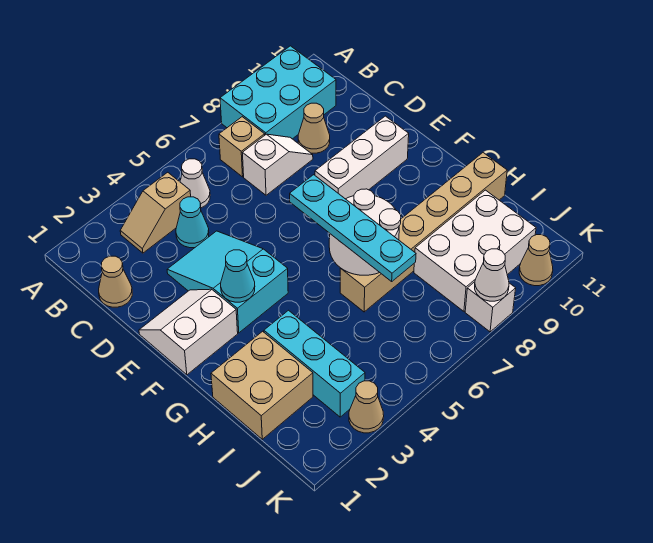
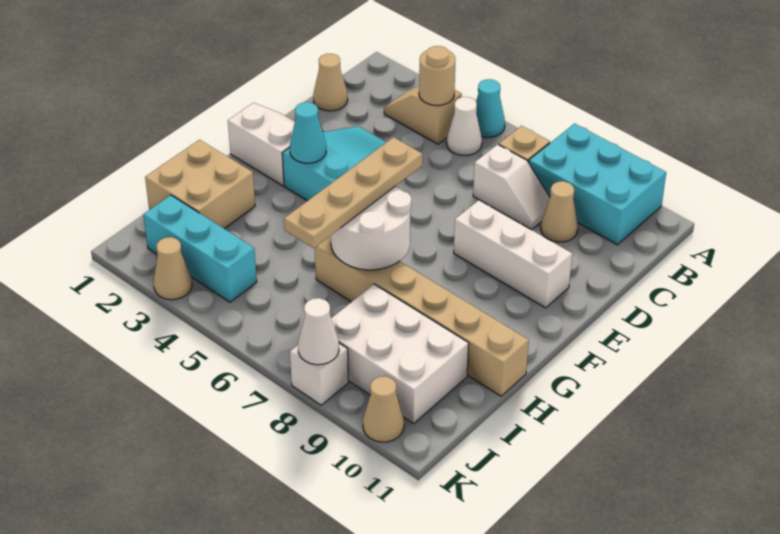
none -> tan 1x1 round brick [419,46,455,105]
cyan 1x1 cone [176,197,209,248] -> cyan 1x1 cone moved to [476,79,505,137]
cyan 1x4 plate [290,175,416,281] -> tan 1x4 plate [284,137,423,248]
cyan 1x3 brick [264,310,365,417] -> cyan 1x3 brick turned to [143,195,257,302]

